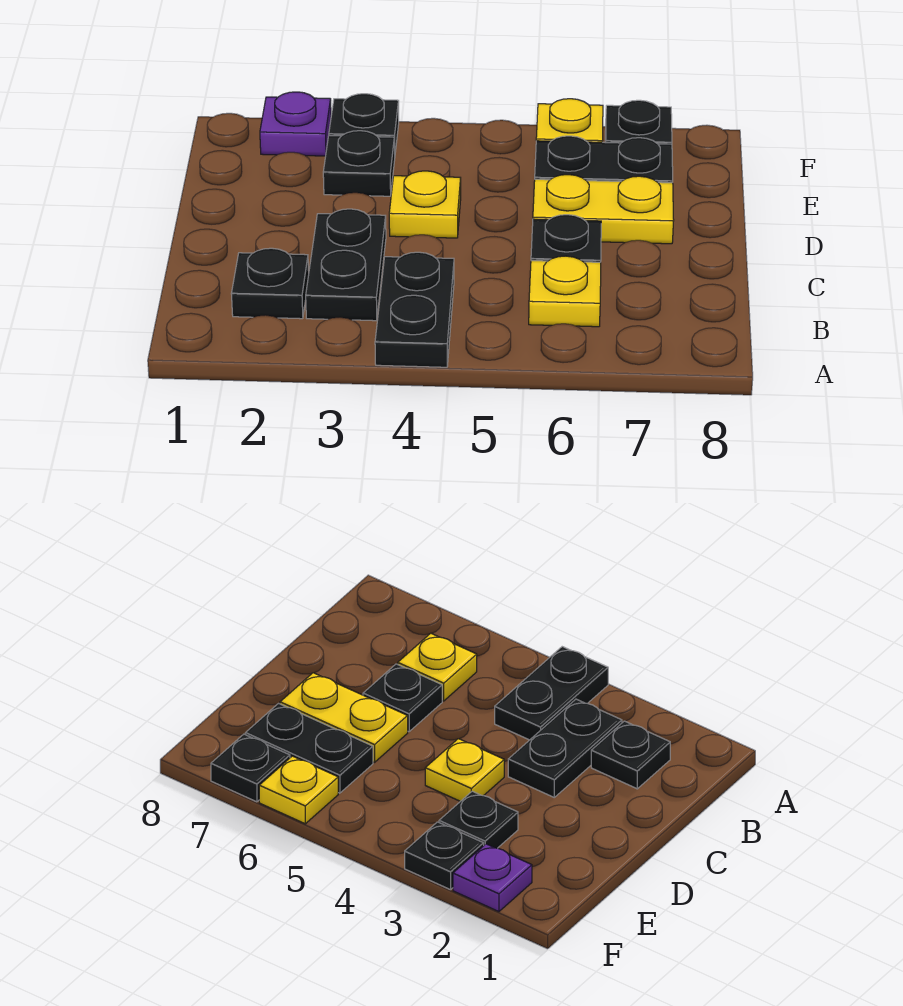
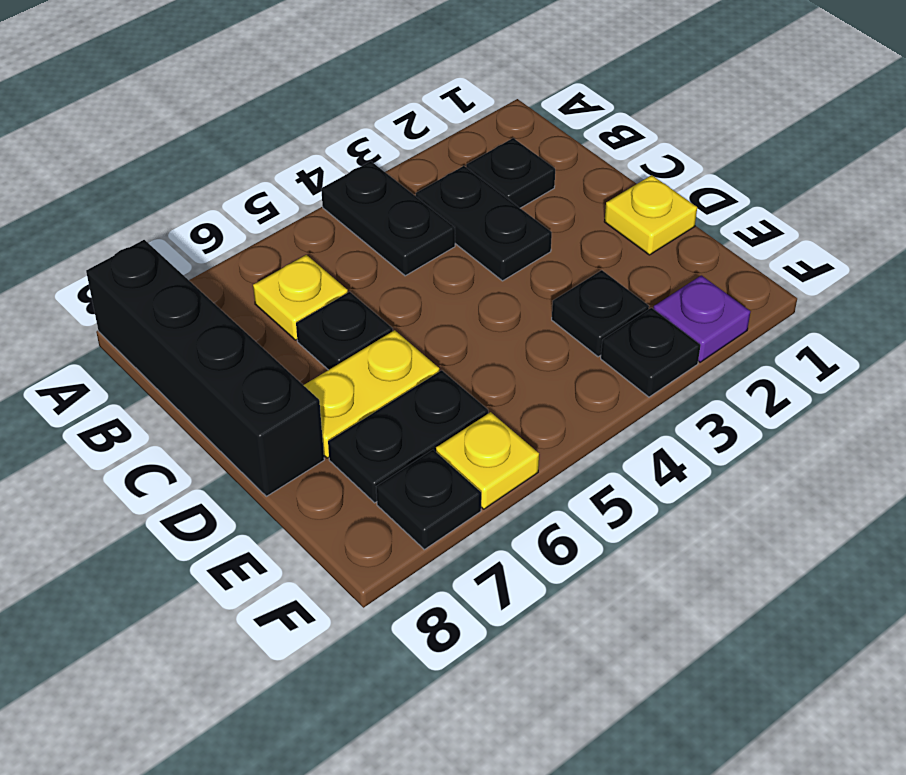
none -> black 1x4 brick [86,240,324,496]
yellow 1x1 plate [389,171,461,238] -> yellow 1x1 plate moved to [604,175,697,255]

